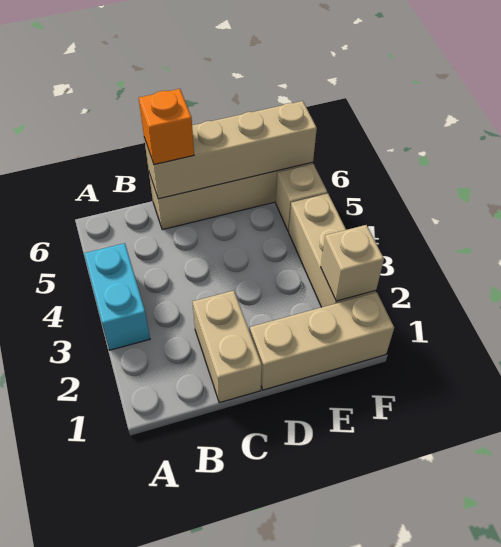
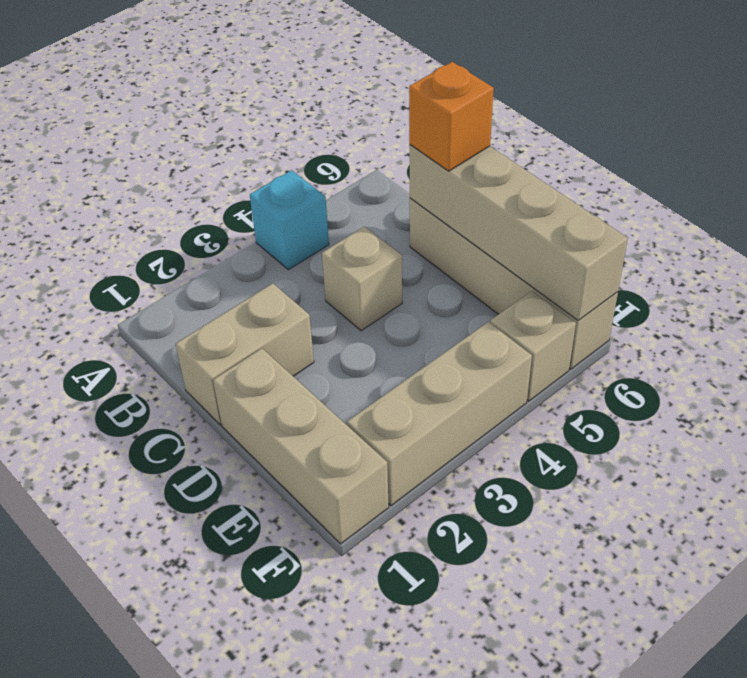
cyan 1x2 brick [84,243,150,350] -> cyan 1x1 brick [250,170,329,270]
tan 1x1 brick [321,225,384,301] -> tan 1x1 brick moved to [322,226,402,331]

